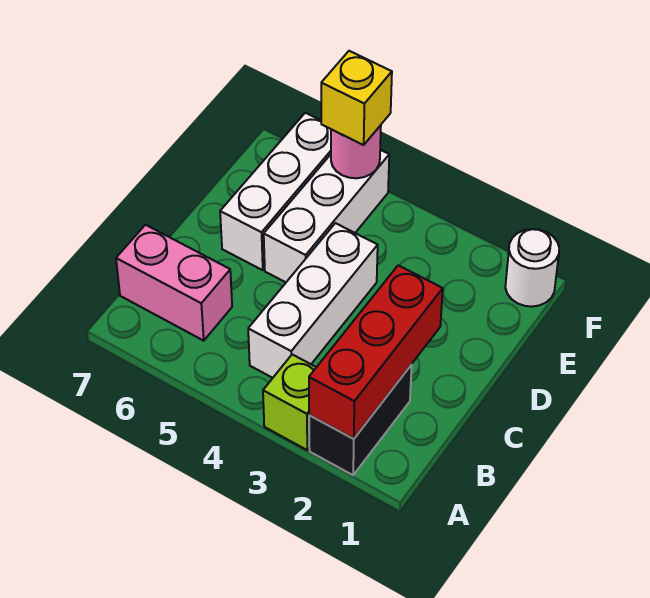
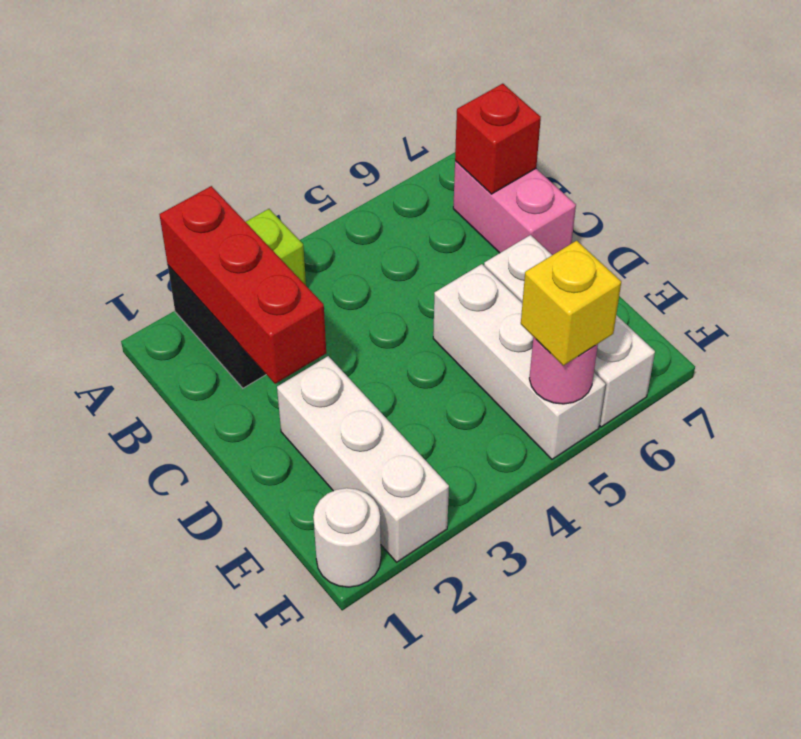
white 1x3 brick [248,223,378,378] -> white 1x3 brick moved to [277,356,449,562]
pink 1x2 brick [116,225,232,341] -> pink 1x2 brick turned to [453,161,576,255]
none -> red 1x1 brick [455,84,541,194]

